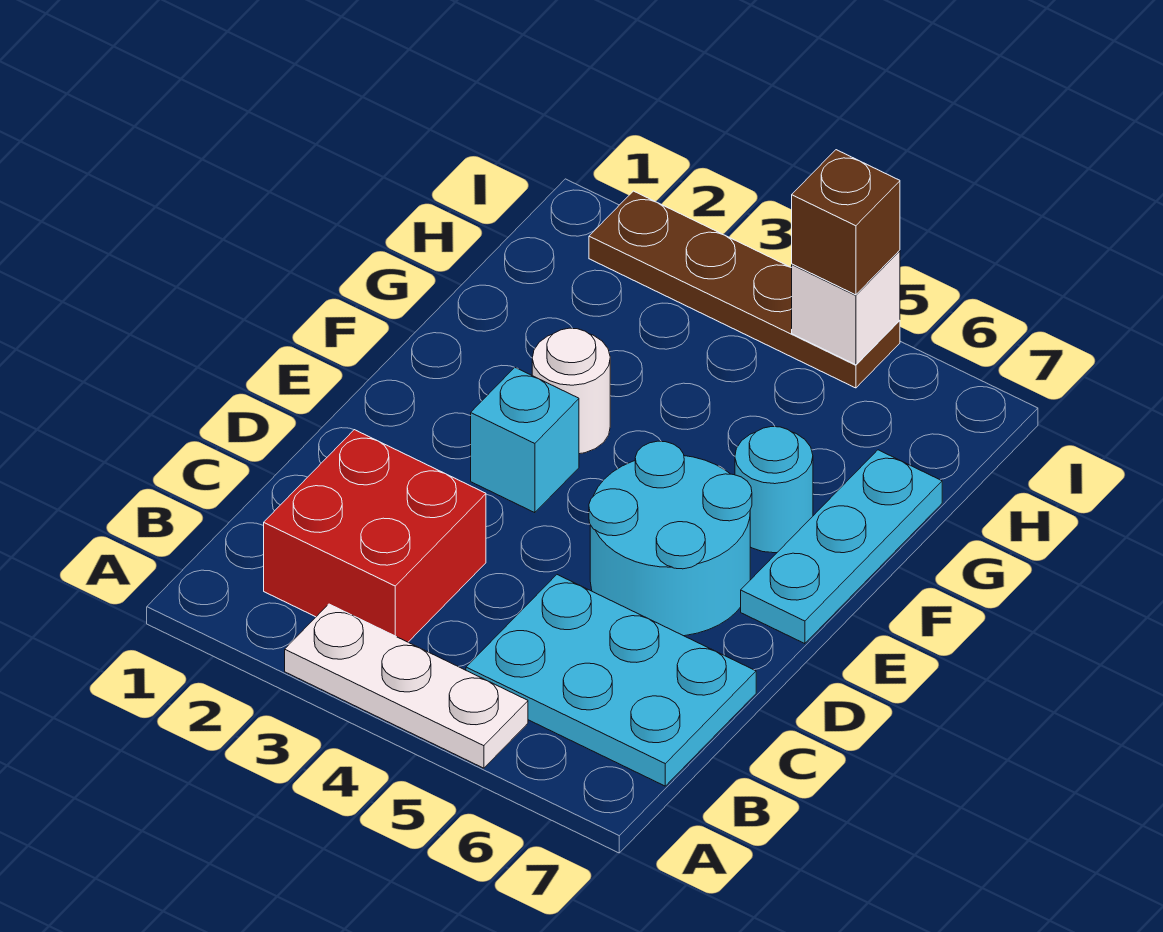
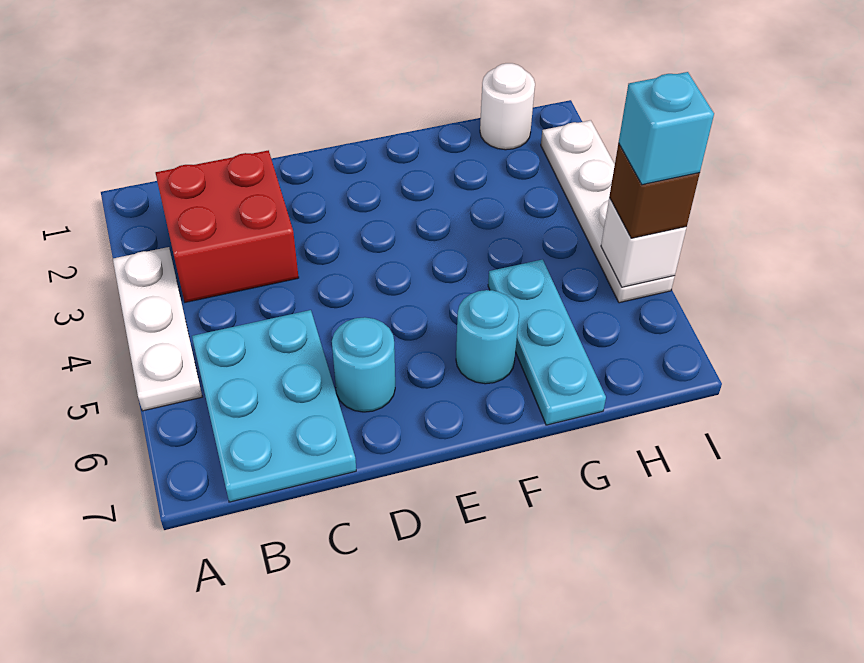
cyan 2x2 round brick [589,441,752,636] -> cyan 1x1 round brick [332,317,395,412]
cyan 1x1 brick [471,368,579,513] -> cyan 1x1 brick moved to [619,72,714,185]
cyan 1x3 plate [741,450,942,644] -> cyan 1x3 plate turned to [488,260,606,425]
white 1x1 round brick [532,328,610,454] -> white 1x1 round brick moved to [480,63,535,150]
brown 1x4 plate [589,191,900,388] -> white 1x4 plate [541,120,675,303]

